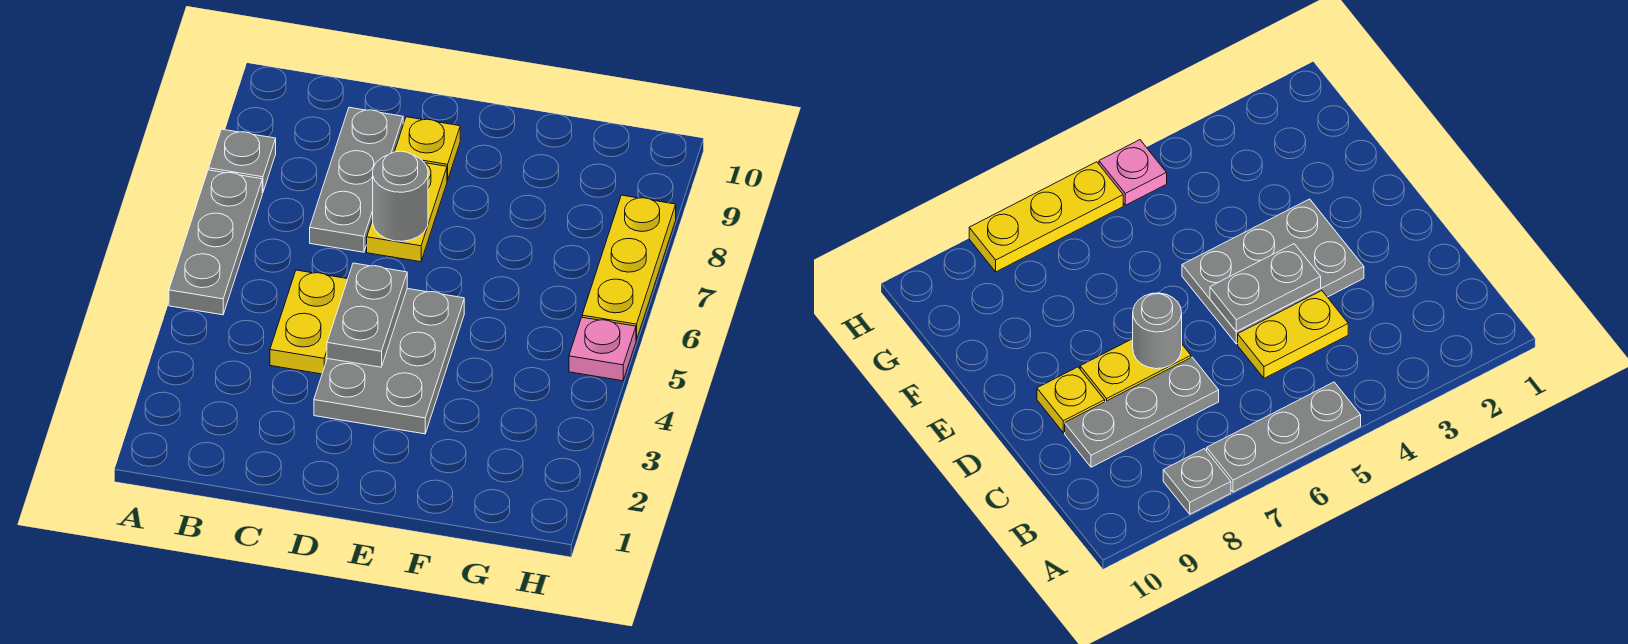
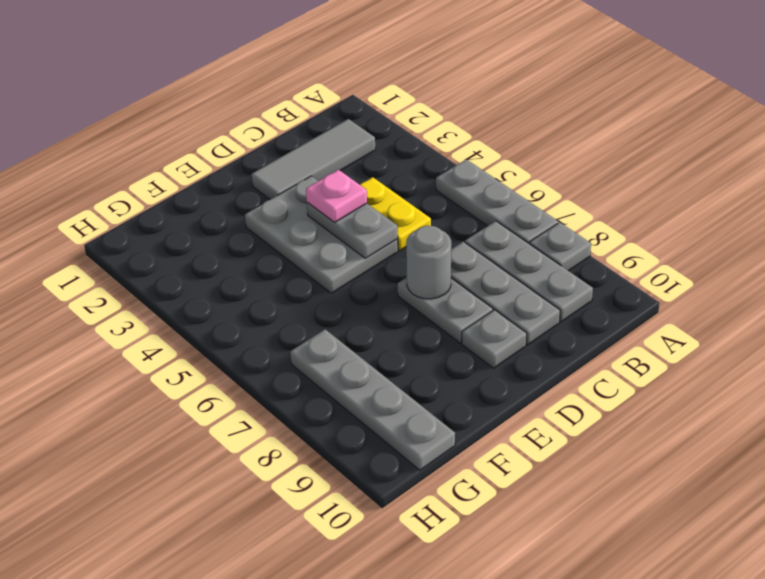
none -> grey 1x3 tile [252,119,375,200]
none -> grey 1x3 plate [465,221,593,322]
yellow 1x2 plate [367,163,447,262] -> grey 1x2 plate [398,278,493,343]
yellow 1x1 plate [395,117,460,180] -> grey 1x1 plate [462,310,527,368]
none -> grey 1x4 plate [290,329,455,470]
pink 1x1 plate [569,317,636,381] -> pink 1x1 plate moved to [306,170,367,222]
yellow 1x3 plate [582,195,676,340] -> none

